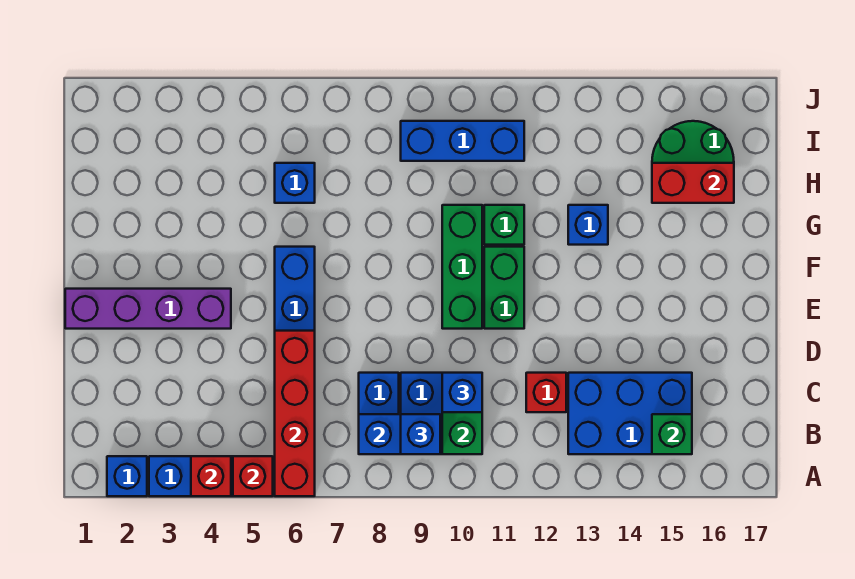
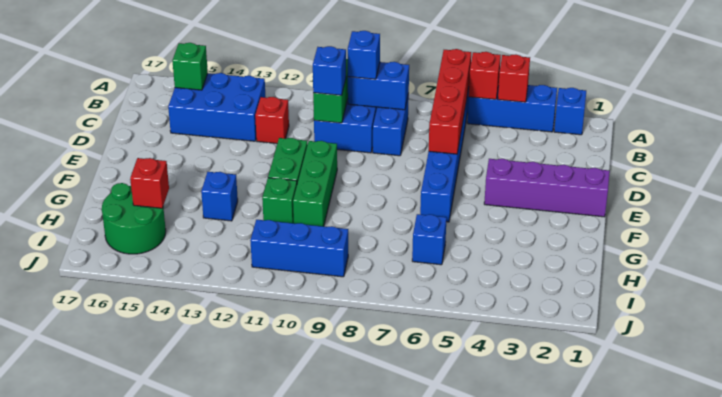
red 1x2 brick [652,163,734,203] -> red 1x1 brick [130,158,169,208]

